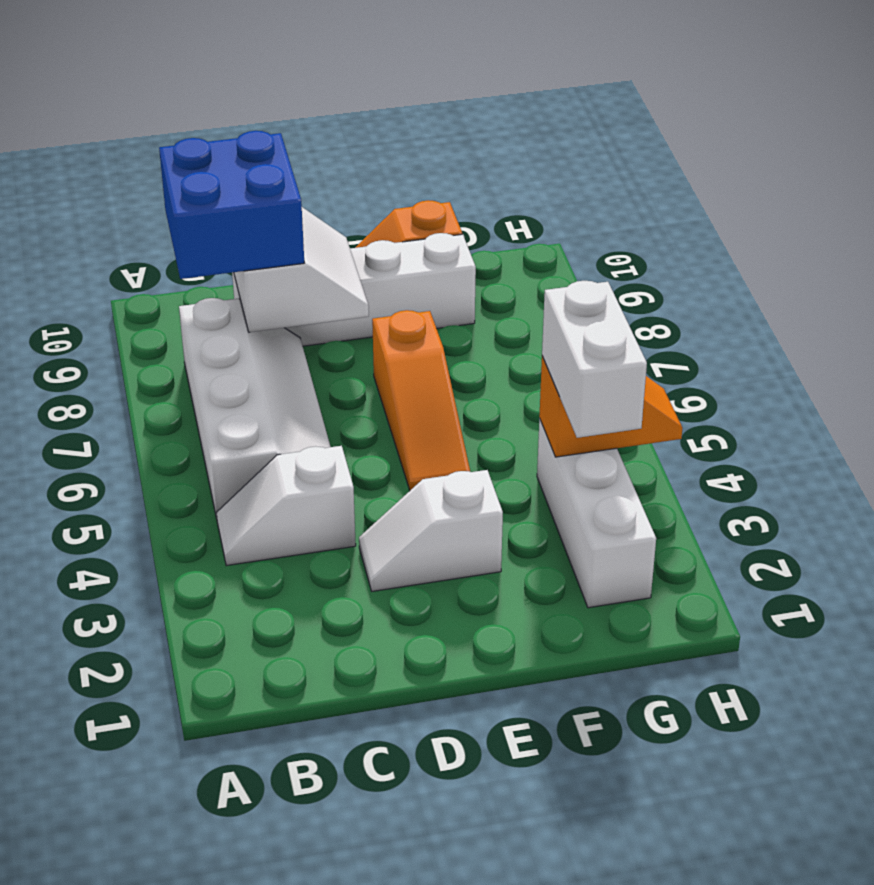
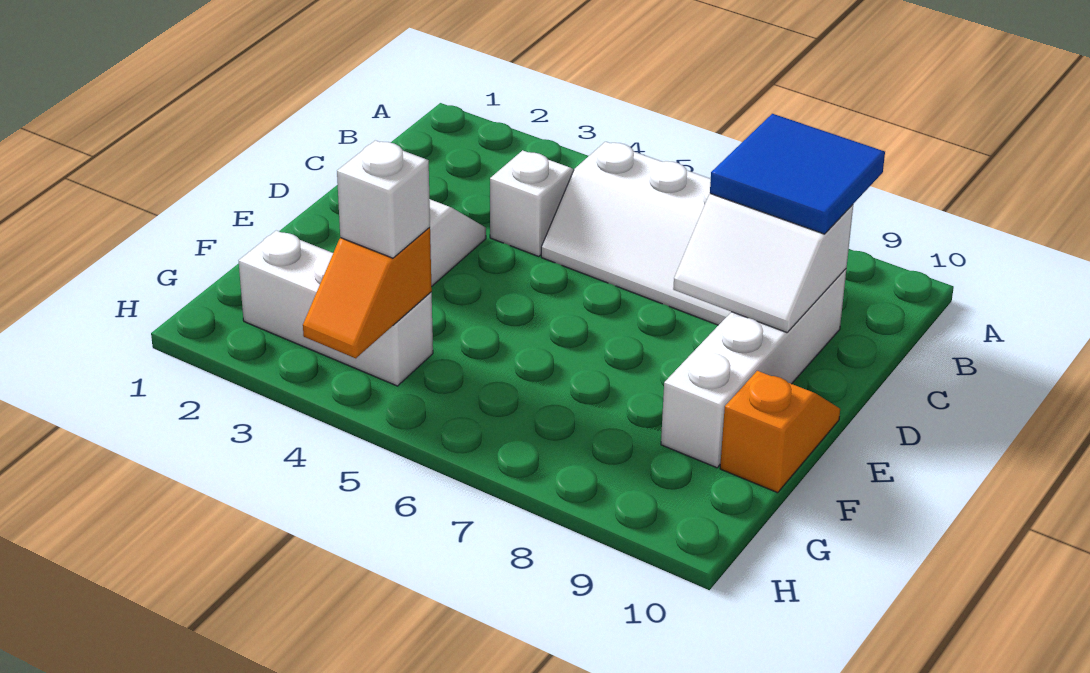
blue 2x2 brick [159,131,304,279] -> blue 2x2 tile [710,114,885,234]
orange 1x3 slope [372,310,470,490] -> none
white 1x2 brick [542,281,647,438] -> white 1x1 brick [337,140,430,258]

